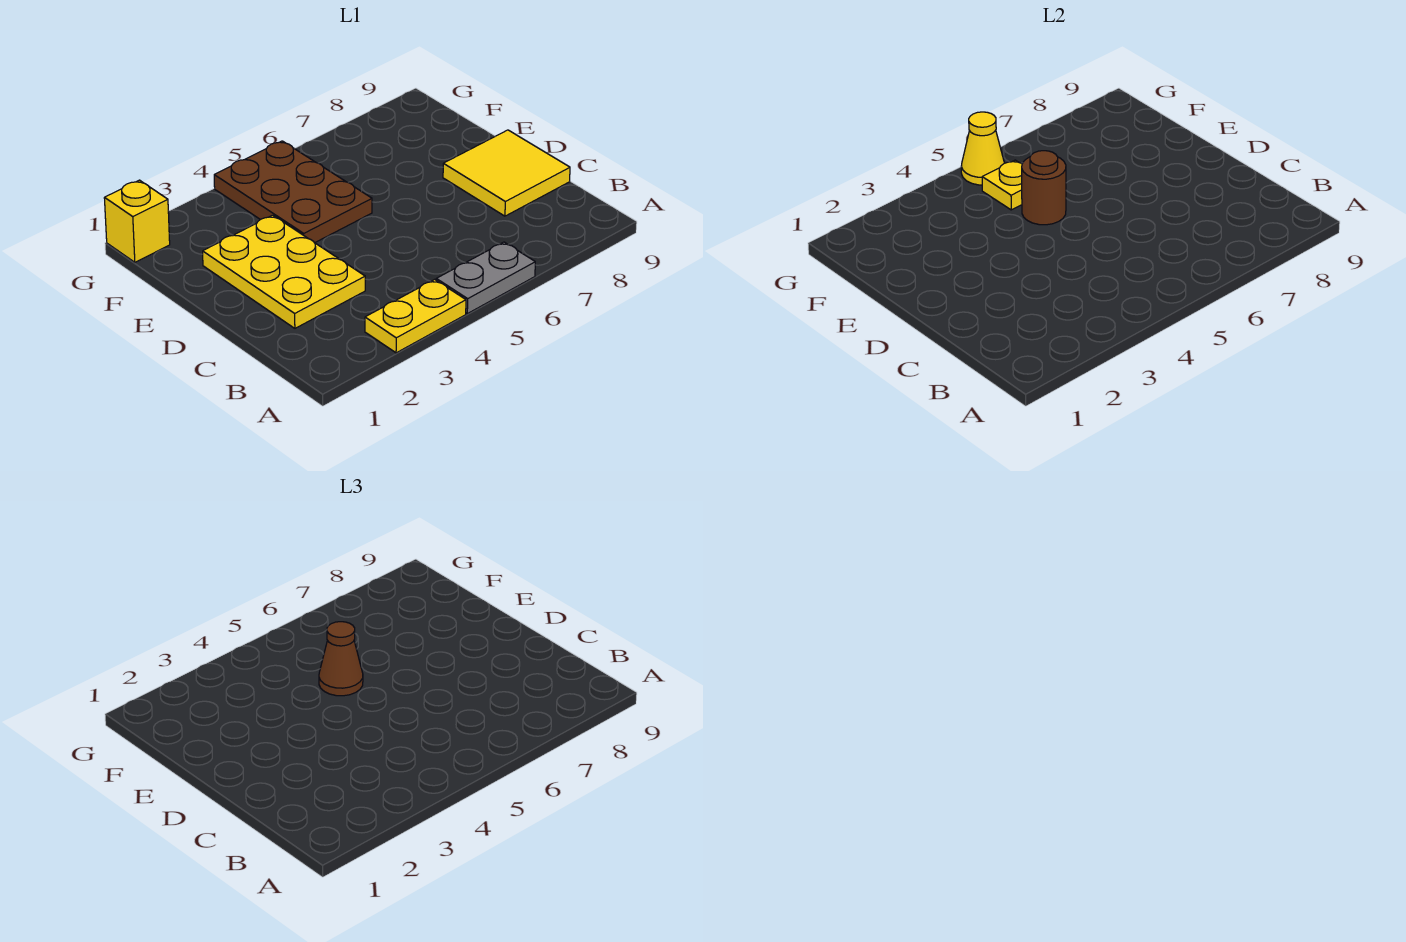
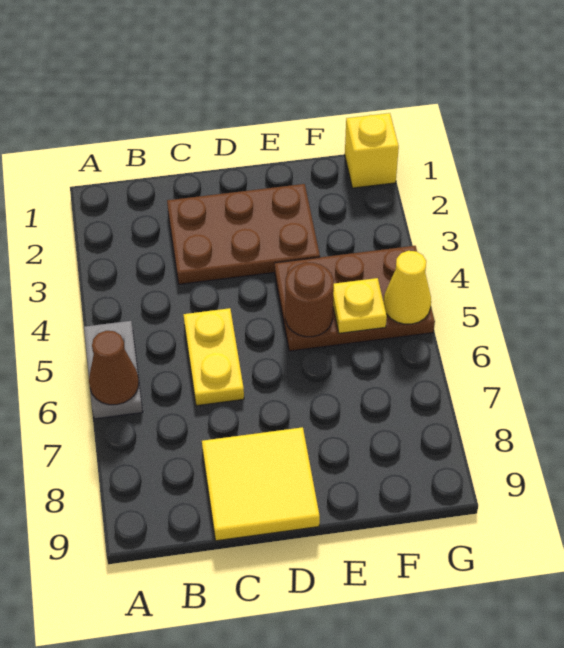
yellow 1x2 plate [365,279,466,353] -> yellow 1x2 plate moved to [183,308,244,406]
yellow 2x3 plate [203,215,365,328] -> brown 2x3 plate [167,184,320,284]
brown 1x1 cone [319,622,363,696] -> brown 1x1 cone moved to [89,331,139,405]

